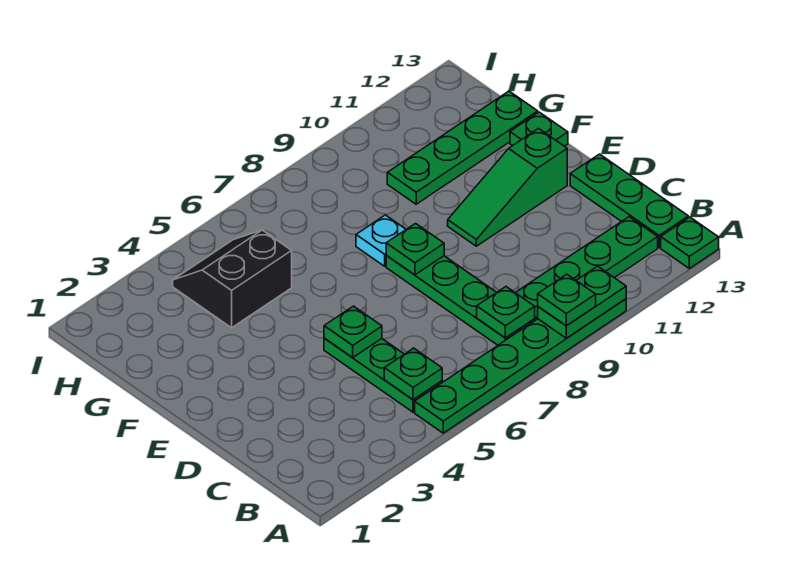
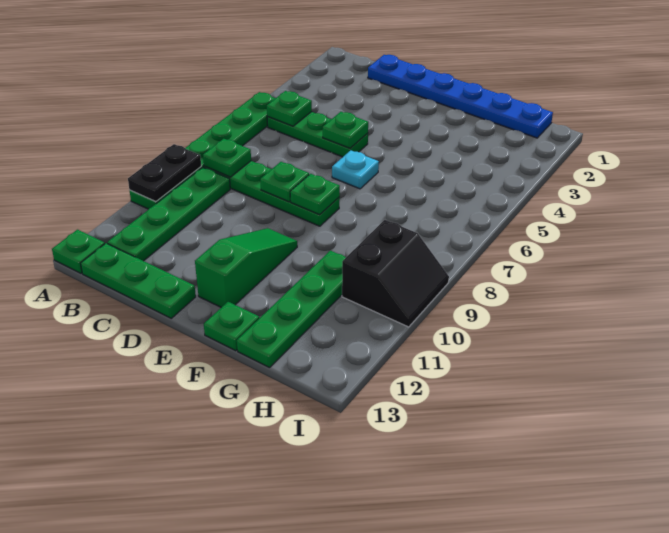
green 1x2 plate [538,266,626,338] -> black 1x2 plate [128,144,201,202]
green 1x1 plate [538,274,596,326] -> green 1x1 plate moved to [260,162,309,202]
none -> blue 1x6 plate [368,55,553,138]
cyan 1x1 plate [356,215,406,266] -> cyan 1x1 plate moved to [332,150,379,189]
black 2x2 slope [173,230,292,328] -> black 2x2 slope moved to [342,220,449,327]

